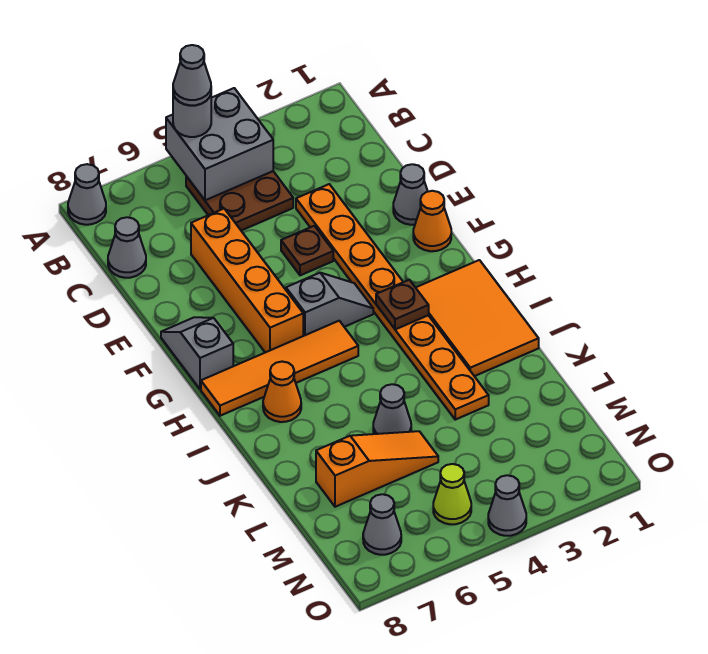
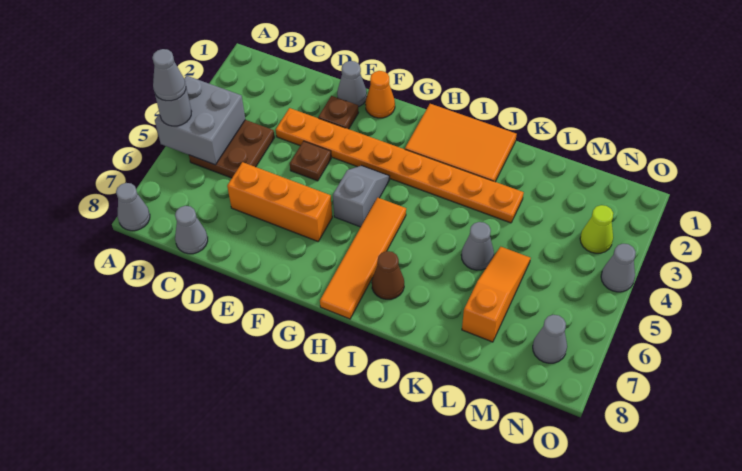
orange 1x4 brick [191,209,303,352] -> orange 1x3 brick [227,162,332,241]
grey 1x2 slope [161,317,233,389] -> none
brown 1x1 plate [376,280,429,329] -> brown 1x1 plate moved to [318,96,359,129]
orange 1x1 cone [263,362,301,422] -> brown 1x1 cone [372,251,404,299]
lime 1x1 cone [433,464,471,524] -> lime 1x1 cone moved to [580,205,613,253]

